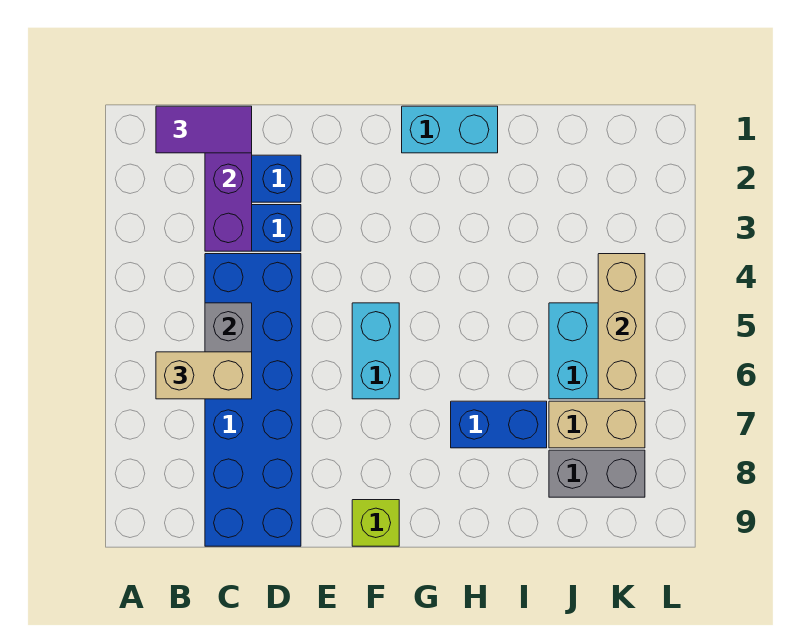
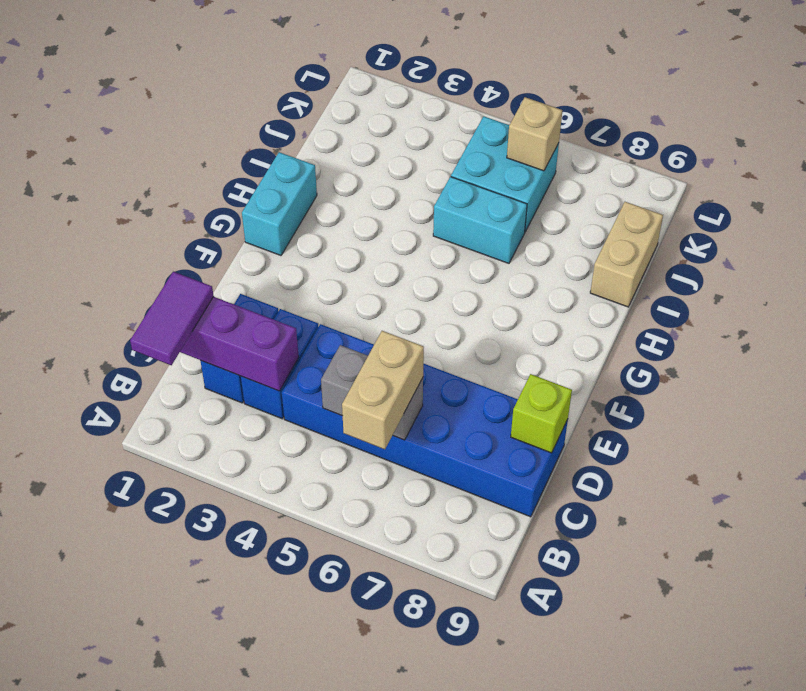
cyan 1x2 brick [352,303,399,399] -> cyan 1x2 brick moved to [433,177,527,263]
lime 1x1 brick [352,500,399,546] -> lime 1x1 brick moved to [511,374,572,453]
blue 1x2 brick [451,401,547,448] -> none
tan 1x2 brick [549,401,645,448] -> tan 1x2 brick moved to [590,202,663,307]
grey 1x2 brick [549,450,645,497] -> none
tan 1x3 brick [598,254,645,399] -> tan 1x1 brick [507,97,562,171]

